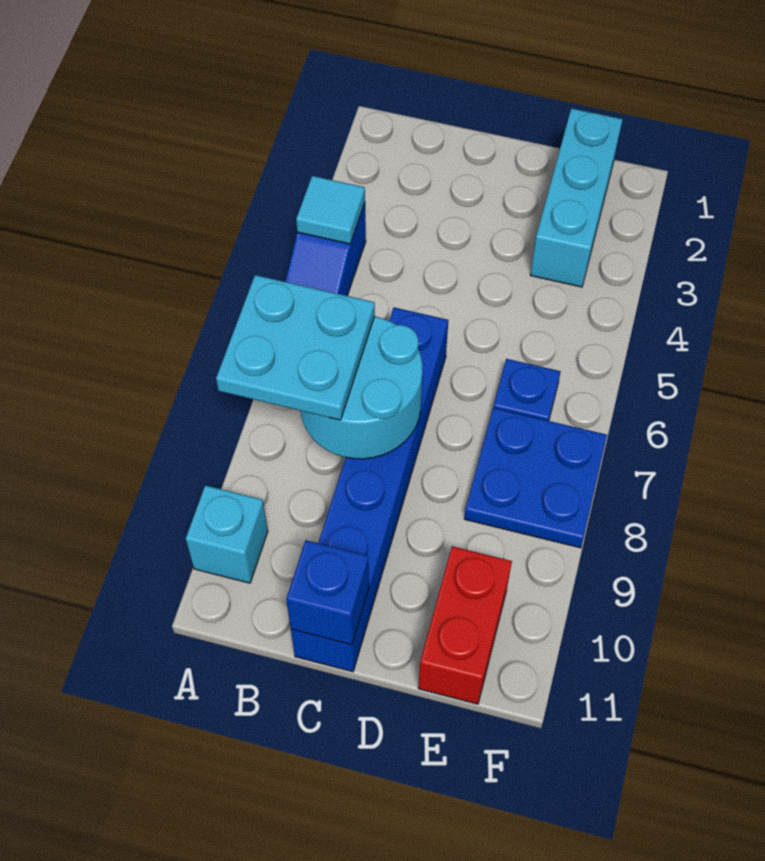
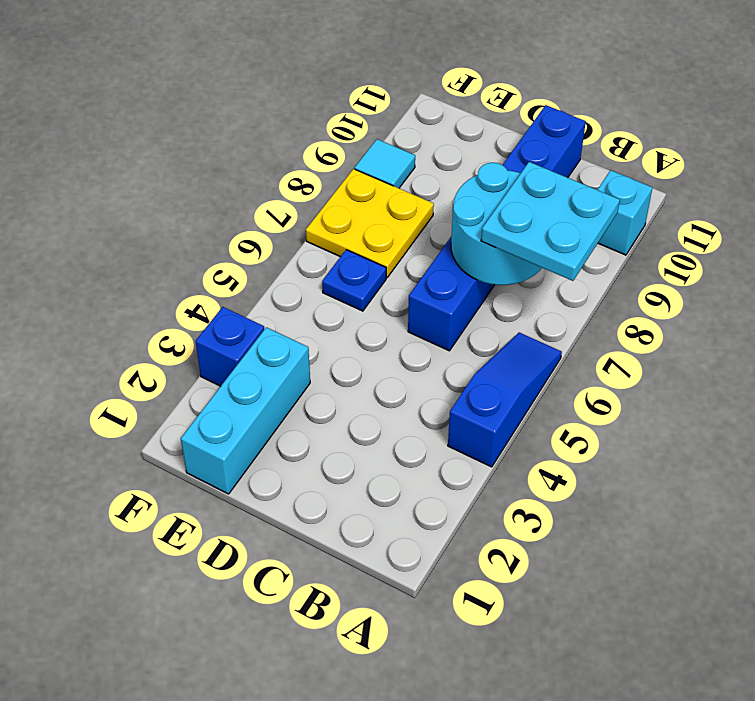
cyan 1x1 tile [296,176,365,244] -> cyan 1x1 tile moved to [355,139,415,188]
blue 1x1 brick [286,540,369,645] -> blue 1x1 brick moved to [196,307,264,386]
blue 2x2 plate [464,408,607,548] -> yellow 2x2 plate [306,169,434,277]
red 1x2 brick [418,546,512,704] -> none

